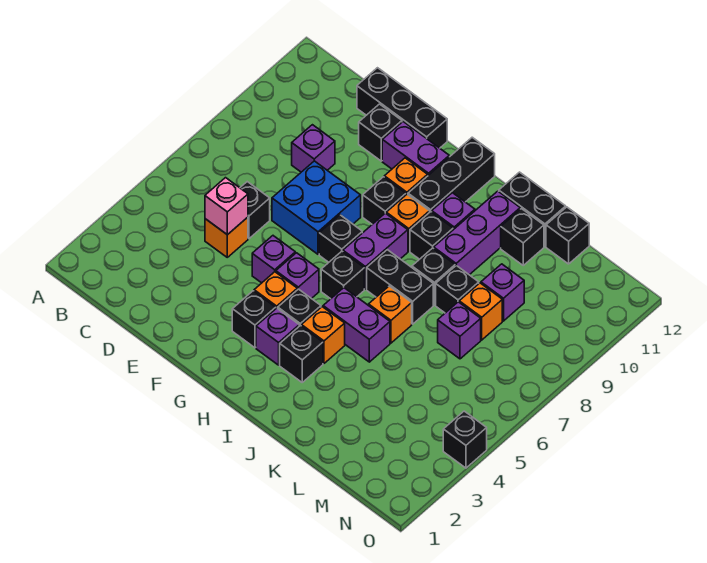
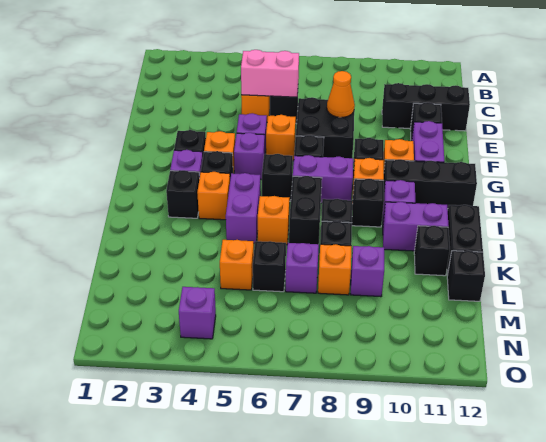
pink 1x1 brick [205,178,248,235] -> pink 1x2 brick [241,50,299,97]
purple 1x1 brick [292,125,335,172] -> purple 1x1 brick moved to [179,287,216,339]
black 1x3 brick [357,68,447,148] -> black 1x3 brick turned to [382,83,470,131]
blue 2x2 brick [272,161,361,254] -> black 2x2 brick [296,97,354,158]
none -> orange 1x1 cone [327,71,355,117]
none -> orange 1x1 brick [266,115,296,161]
purple 1x3 brick [434,191,520,275] -> purple 1x2 brick [383,202,449,251]
none -> orange 1x1 brick [220,240,254,290]
black 1x1 brick [443,411,487,468] -> black 1x1 brick moved to [253,241,286,292]

